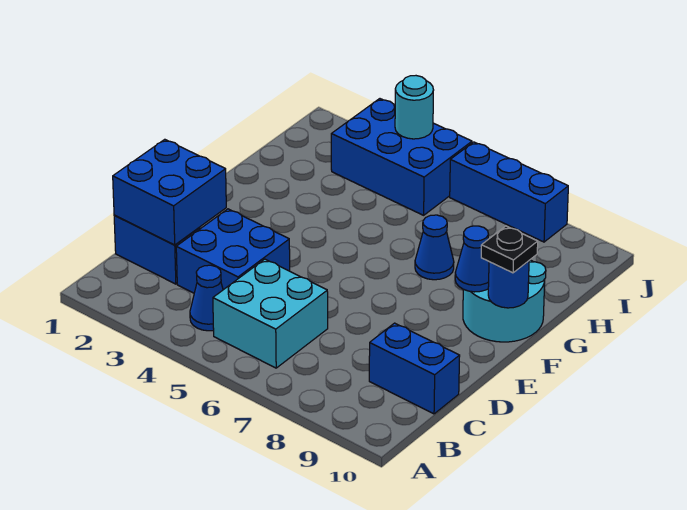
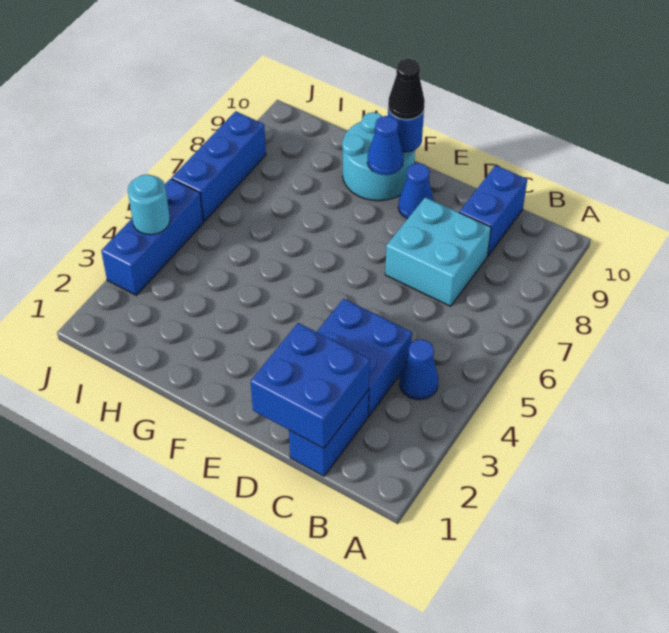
cyan 2x2 brick [213,259,328,368] -> cyan 2x2 brick moved to [385,197,491,306]
black 1x1 plate [481,226,538,273] -> black 1x1 cone [388,59,425,120]
blue 1x1 cone [415,215,454,280] -> blue 1x1 cone moved to [398,163,434,219]
blue 2x3 brick [331,99,472,215] -> blue 1x3 brick [101,179,203,295]

